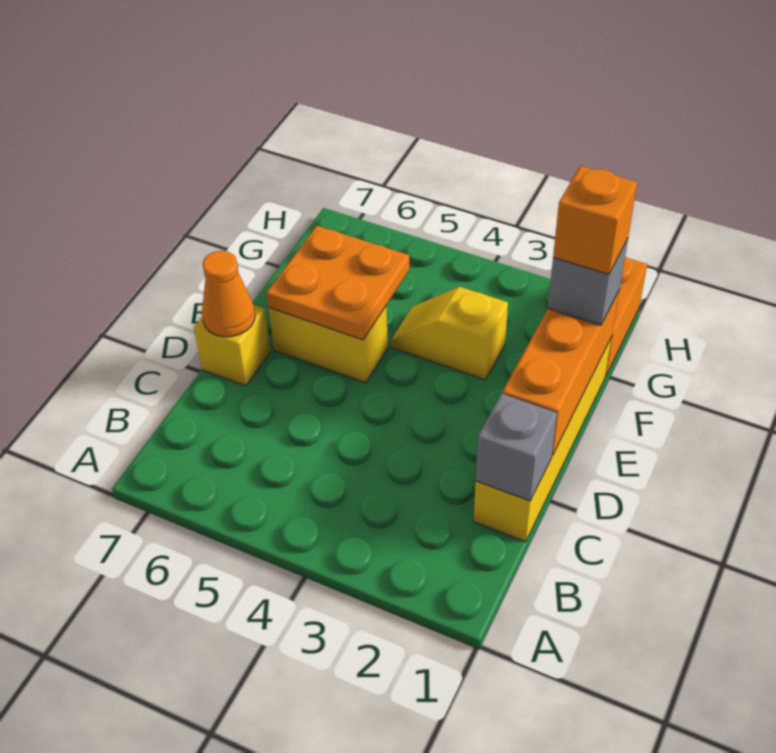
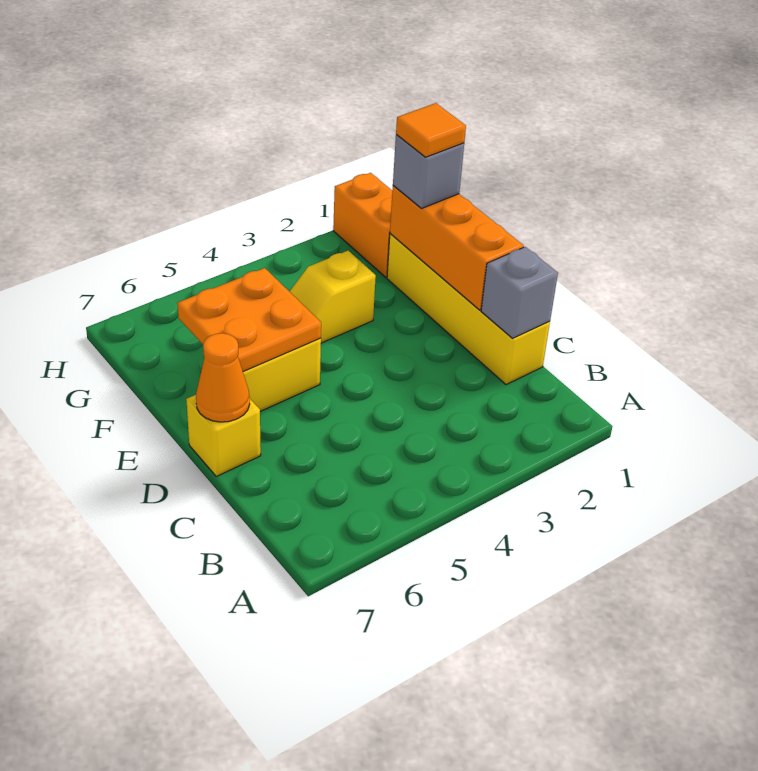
orange 1x1 brick [553,166,637,274] -> orange 1x1 tile [396,103,466,157]

